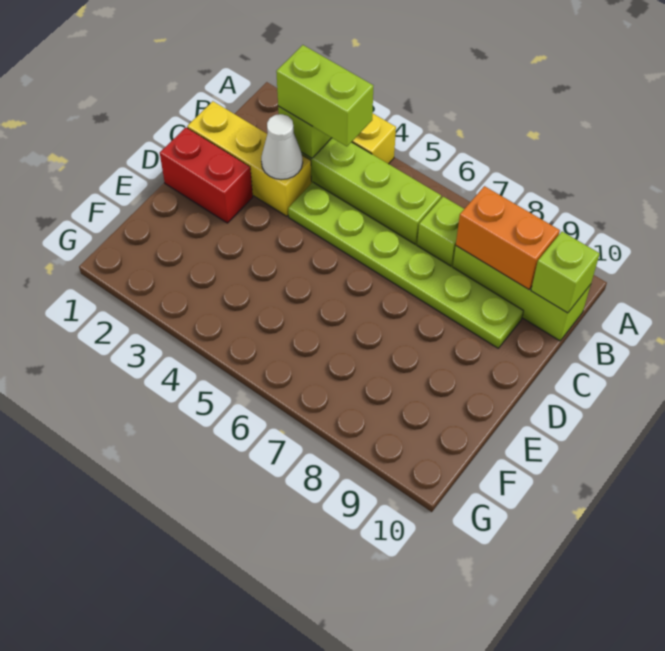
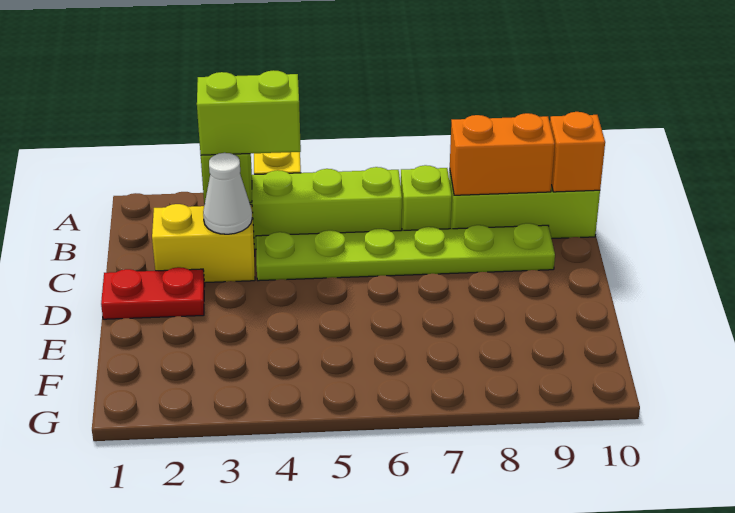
lime 1x1 brick [531,232,600,313] -> orange 1x1 brick [550,112,605,192]
yellow 1x3 brick [187,101,311,216] -> yellow 1x2 brick [152,204,255,283]
red 1x2 brick [160,128,253,223] -> red 1x2 plate [101,267,205,319]

